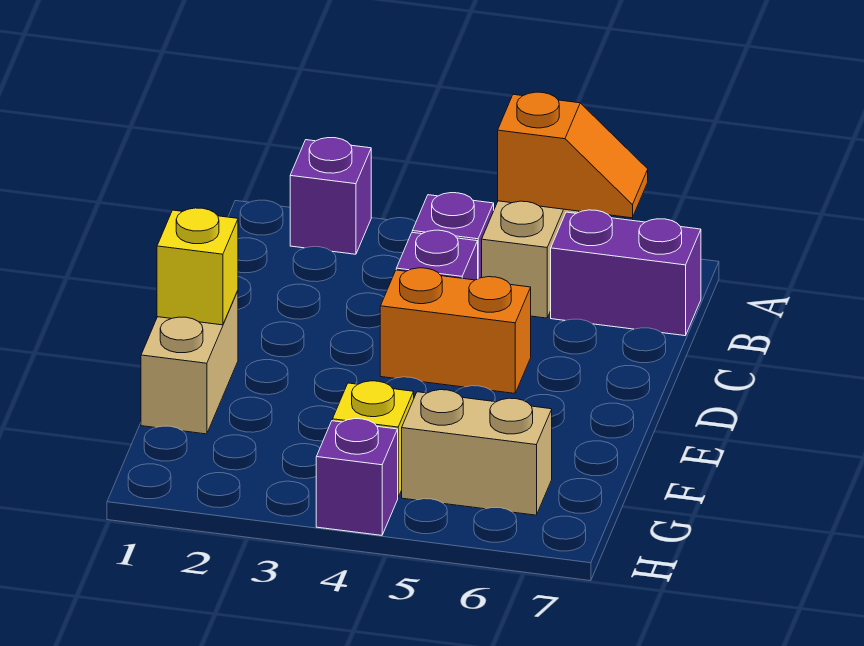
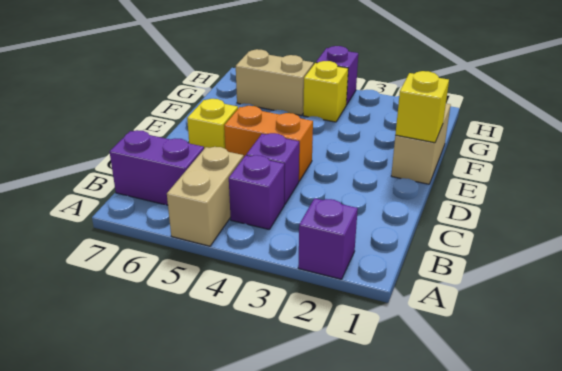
orange 1x2 slope [498,92,648,218] -> none
none -> yellow 1x1 brick [187,99,238,149]

